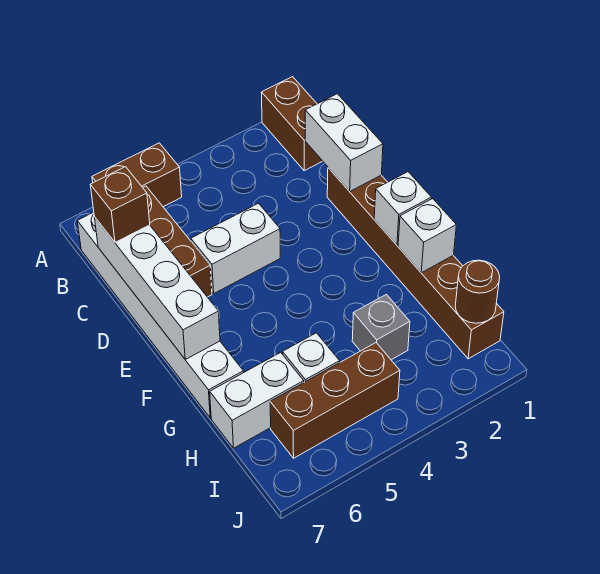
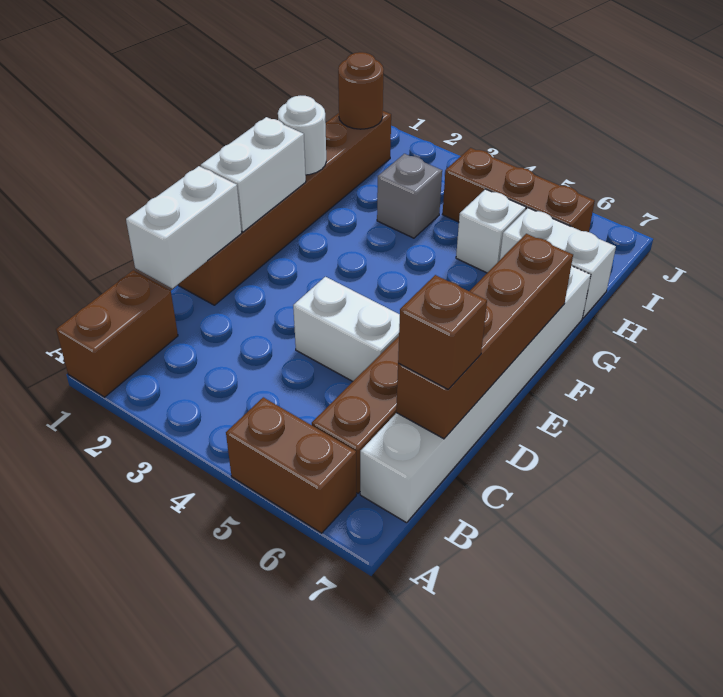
white 1x4 brick [94,217,220,360] -> brown 1x4 brick [396,234,573,439]
white 1x1 brick [374,172,431,245] -> white 1x2 brick [201,117,306,232]
white 1x1 brick [398,199,456,273] -> white 1x1 round brick [278,96,326,175]

